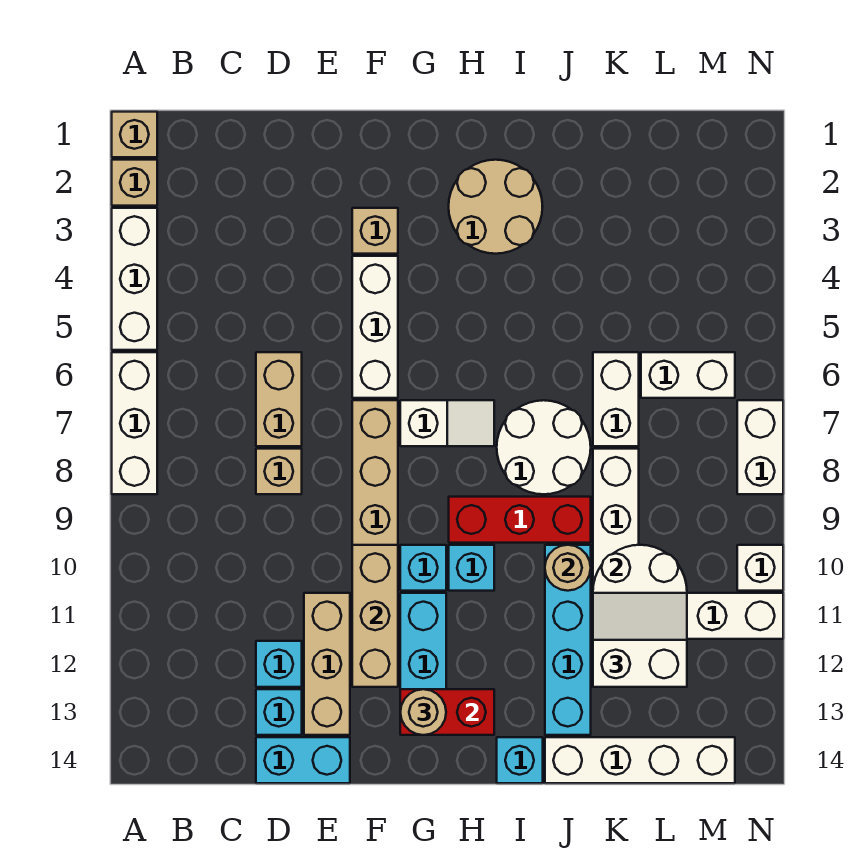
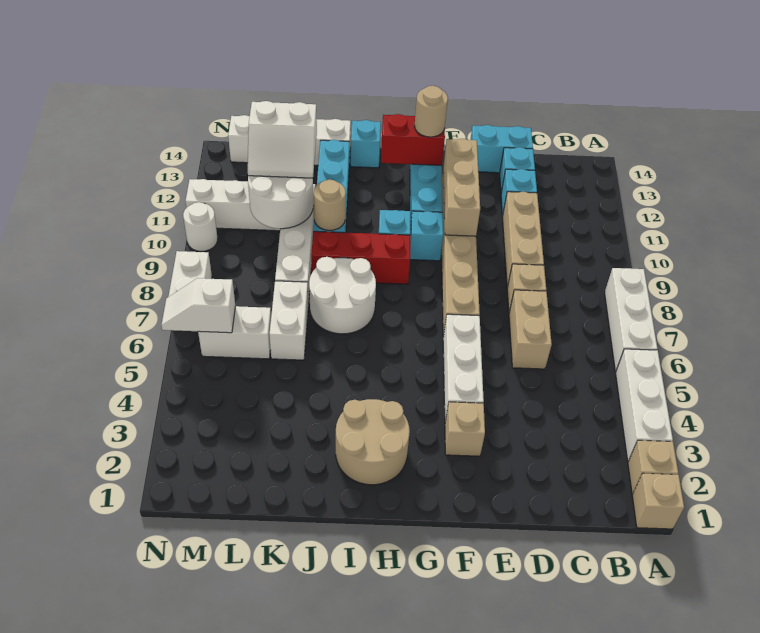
tan 1x3 brick [304,593,350,735] -> tan 1x3 brick moved to [502,192,544,288]
white 1x2 slope [400,400,494,446] -> white 1x2 slope moved to [161,278,235,333]
white 1x1 brick [737,545,783,591] -> white 1x1 round brick [183,202,218,251]

